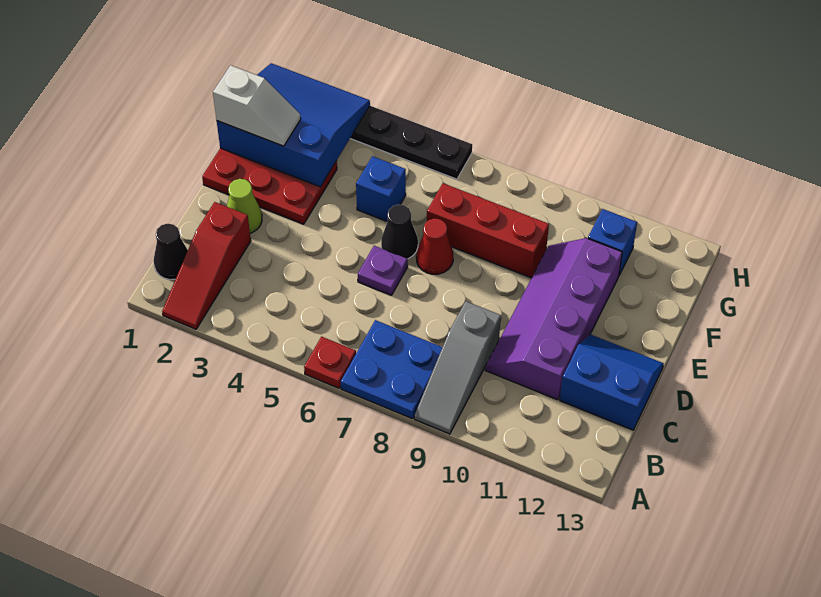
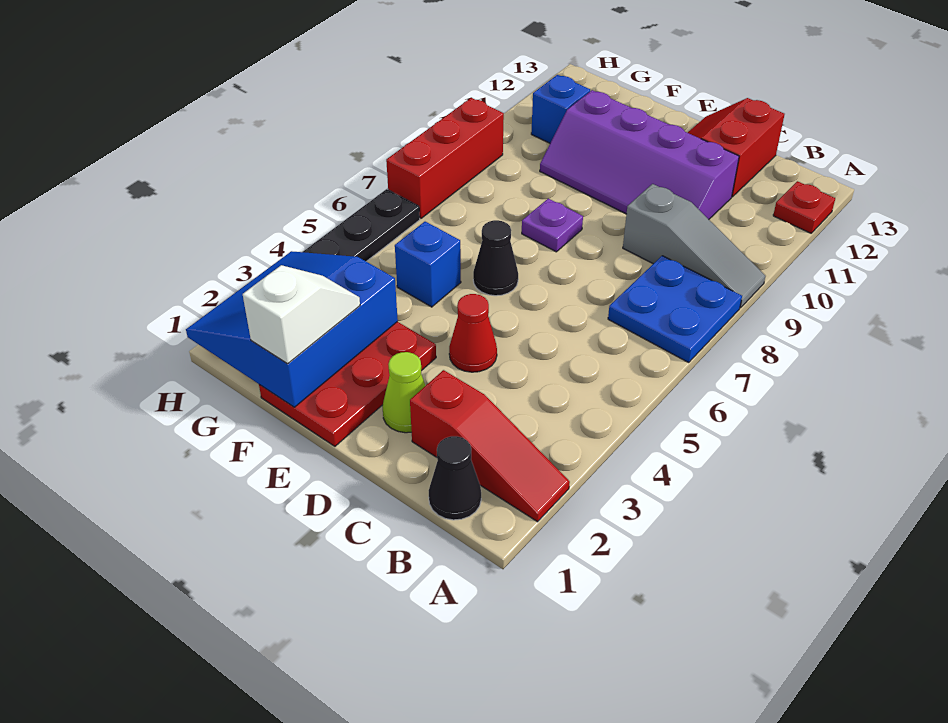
red 1x1 plate [304,337,356,388] -> red 1x1 plate moved to [773,181,835,233]
blue 2x2 slope [560,335,664,430] -> red 2x2 slope [688,98,785,197]
purple 1x1 plate [358,246,408,295] -> purple 1x1 plate moved to [522,199,583,252]
red 1x1 cone [416,218,453,274] -> red 1x1 cone moved to [449,294,497,372]
red 1x3 brick [427,183,549,278] -> red 1x3 brick moved to [386,98,504,218]

